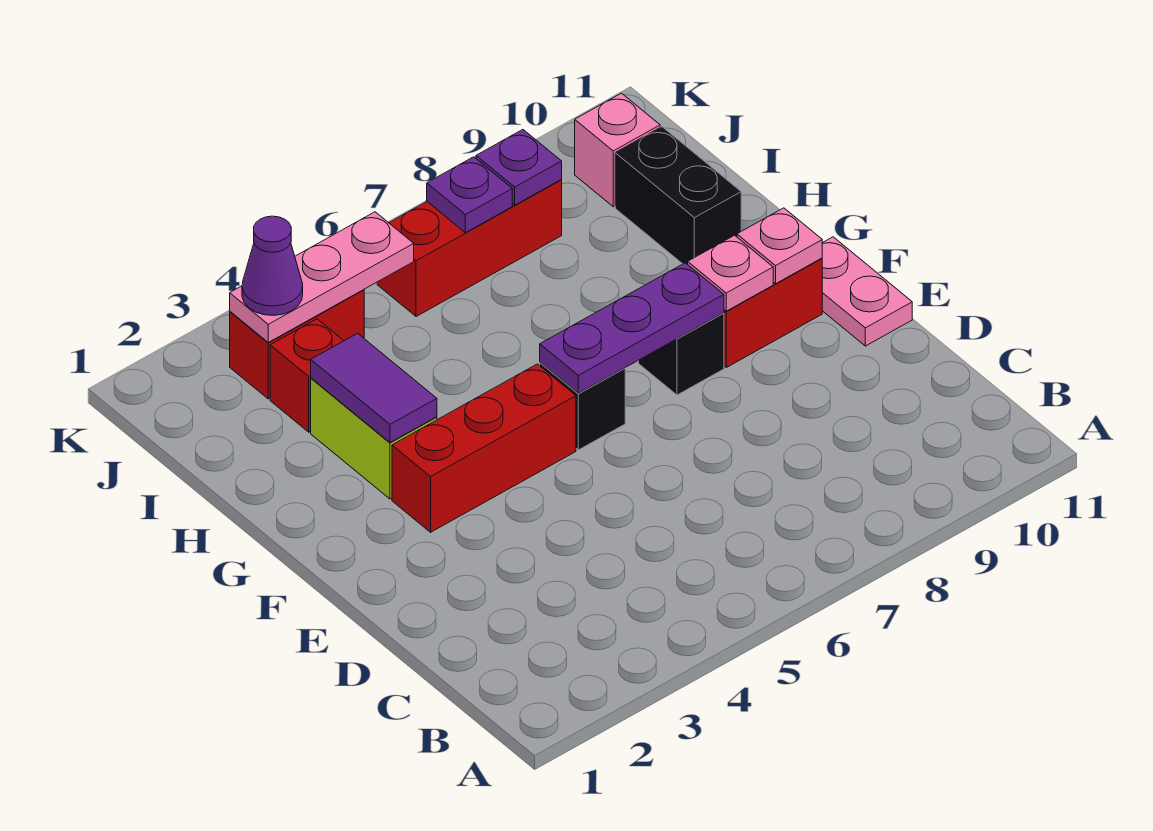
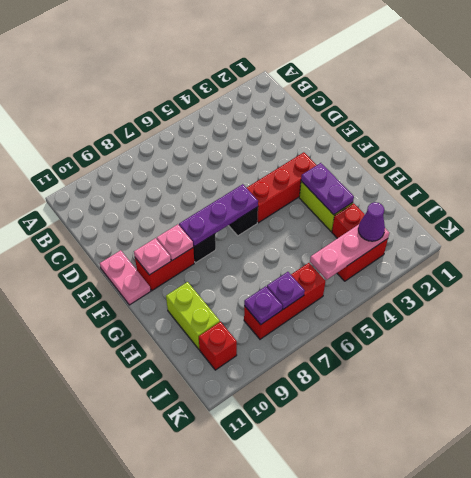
purple 1x2 tile [311,333,437,443] -> purple 1x2 plate [301,163,354,215]
black 1x2 brick [615,127,741,264] -> lime 1x2 brick [166,282,220,349]
pink 1x1 brick [575,93,660,207] -> red 1x1 brick [199,322,237,370]

